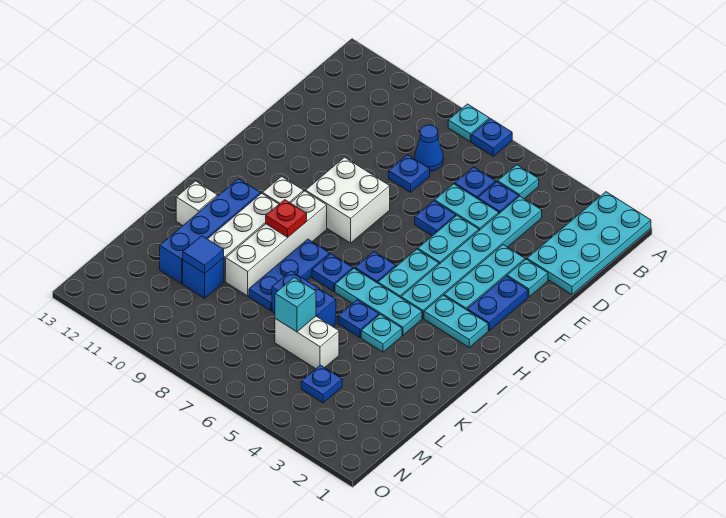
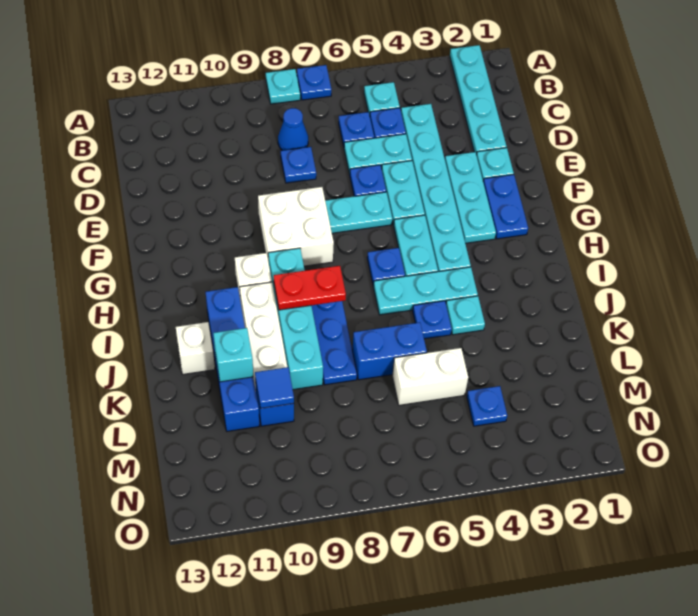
cyan 2x4 plate [527,192,651,294] -> cyan 1x4 plate [450,45,507,155]
cyan 1x2 plate [424,295,488,347] -> cyan 1x2 plate moved to [325,192,392,233]
white 1x4 brick [226,191,327,296] -> cyan 1x4 brick [268,248,323,389]
blue 1x1 plate [312,254,353,291] -> none
red 1x1 plate [266,200,307,237] -> red 1x2 plate [274,266,346,310]
cyan 1x1 brick [275,278,316,332] -> cyan 1x1 brick moved to [213,328,253,382]

